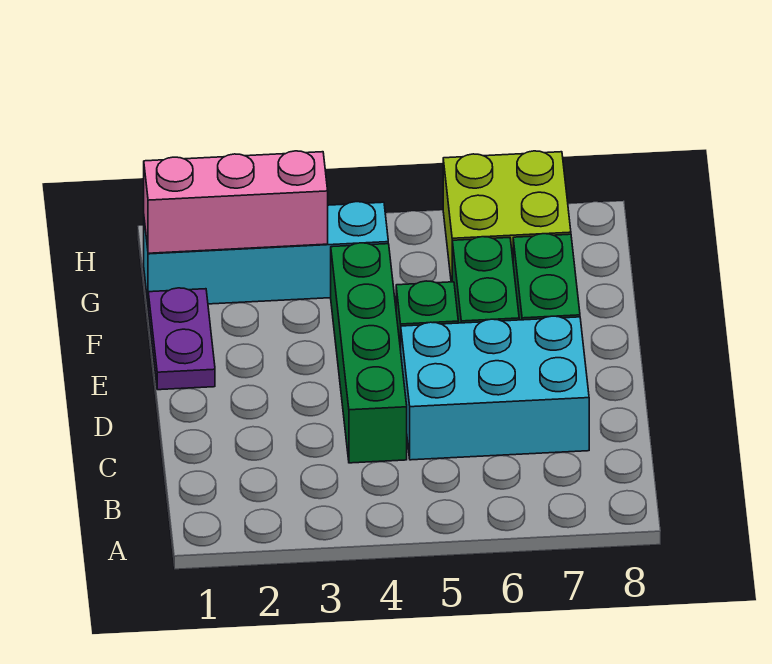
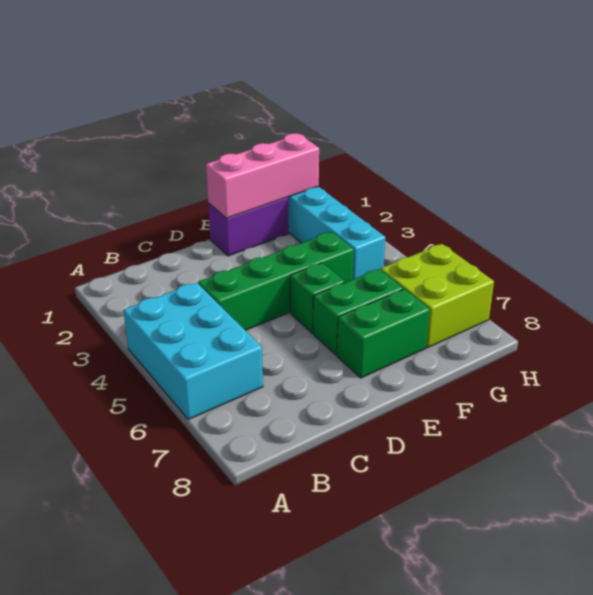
cyan 2x3 brick [401,316,589,460] -> cyan 2x3 brick moved to [123,282,263,419]
purple 1x2 plate [148,288,215,390] -> purple 1x2 brick [208,197,289,256]
pink 1x3 brick [144,151,328,253] -> pink 1x3 brick turned to [206,133,319,218]

